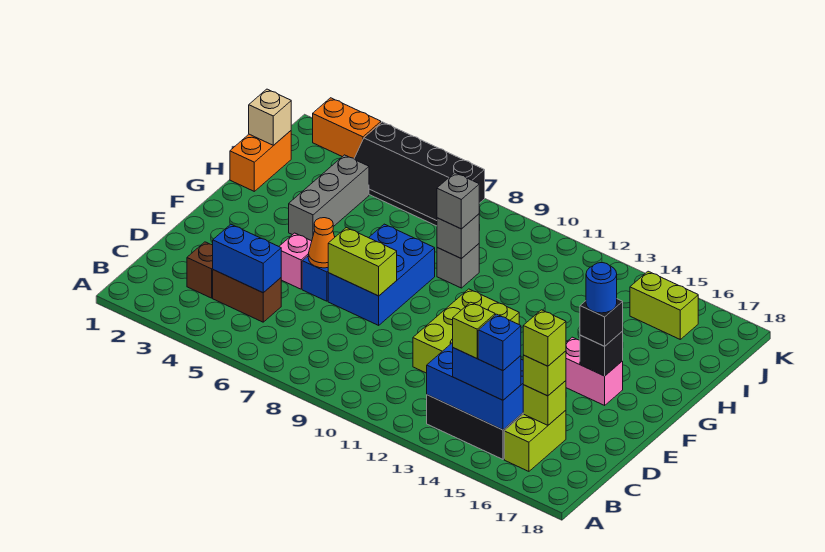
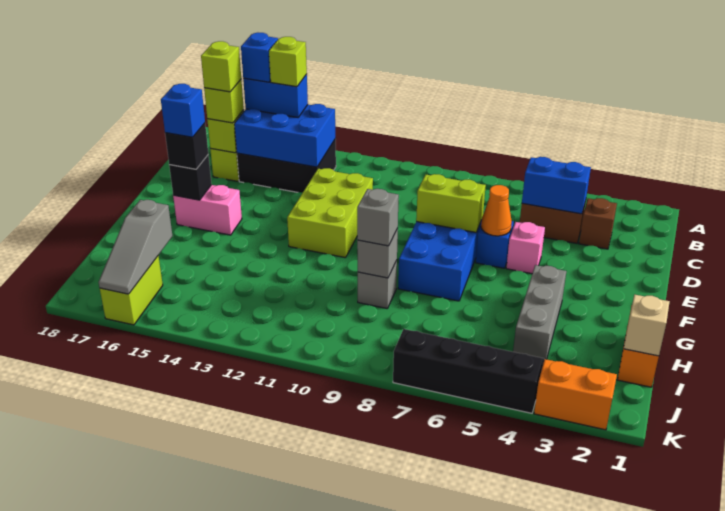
blue 1x1 round brick [586,263,617,313] -> blue 1x1 brick [161,84,205,137]
none -> grey 1x3 slope [98,200,172,294]
lime 1x2 brick [630,271,698,339] -> lime 1x2 brick turned to [100,256,163,325]

